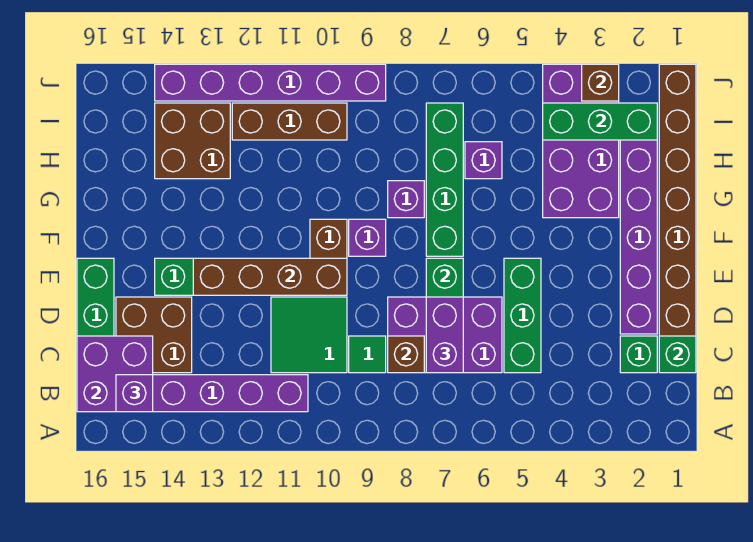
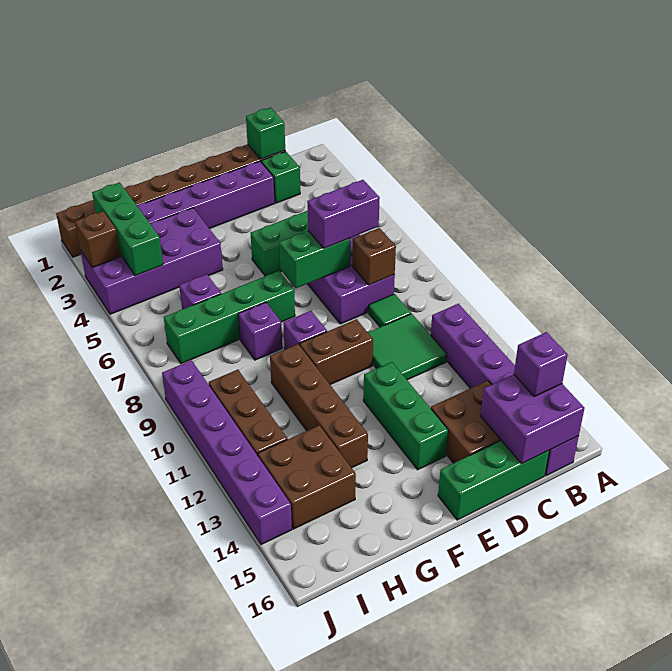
brown 1x4 brick [193,258,347,295] -> brown 1x4 brick moved to [270,344,368,468]

